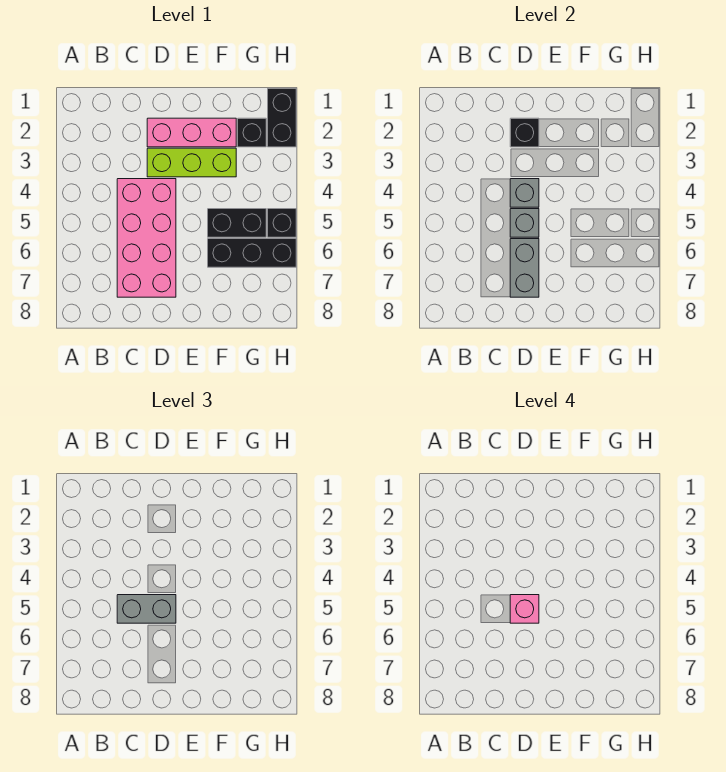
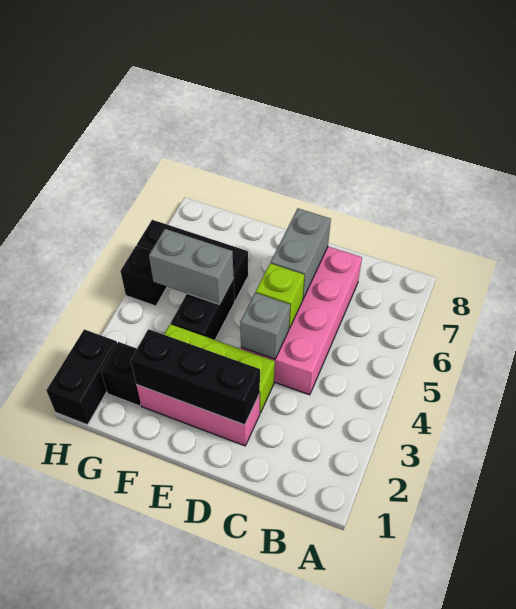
grey 1x2 brick [117,595,176,623] -> grey 1x2 brick moved to [149,229,234,304]
black 1x1 brick [510,118,539,147] -> black 1x3 brick [131,329,260,425]
grey 1x1 brick [510,209,539,237] -> lime 1x1 brick [256,263,304,329]
pink 1x1 brick [510,595,539,623] -> none
black 1x2 brick [208,209,266,237] -> black 1x2 brick turned to [171,278,235,340]

